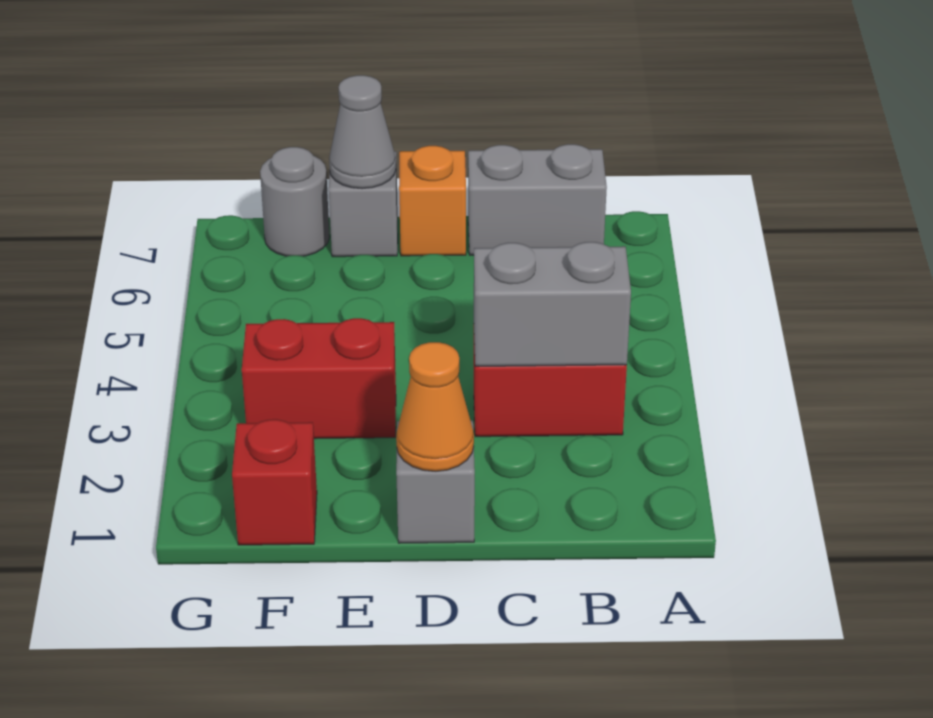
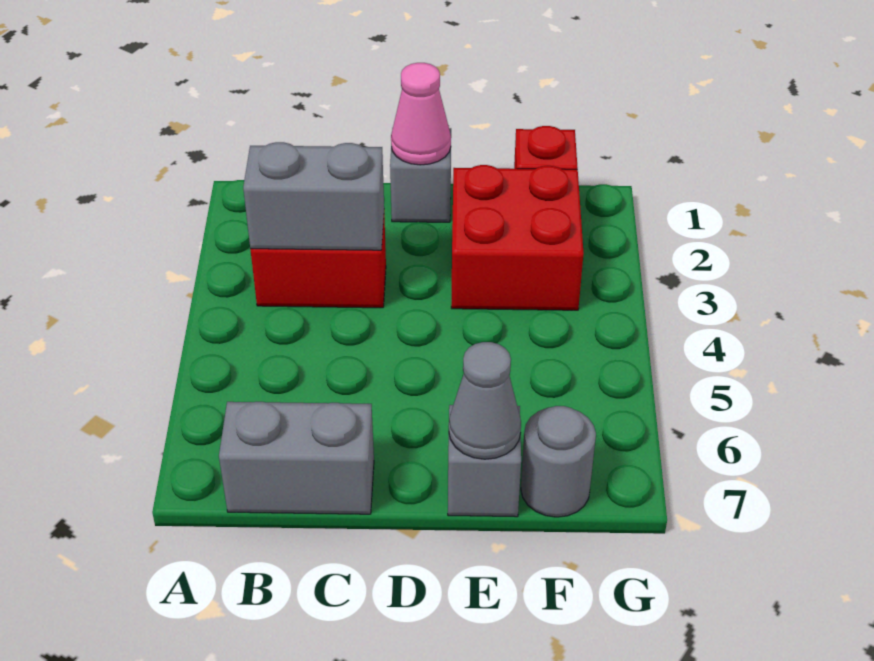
orange 1x1 cone [396,342,474,471] -> pink 1x1 cone [391,63,451,165]
orange 1x1 brick [399,146,466,256] -> none
red 1x2 brick [242,318,396,439] -> red 2x2 brick [451,165,584,310]

